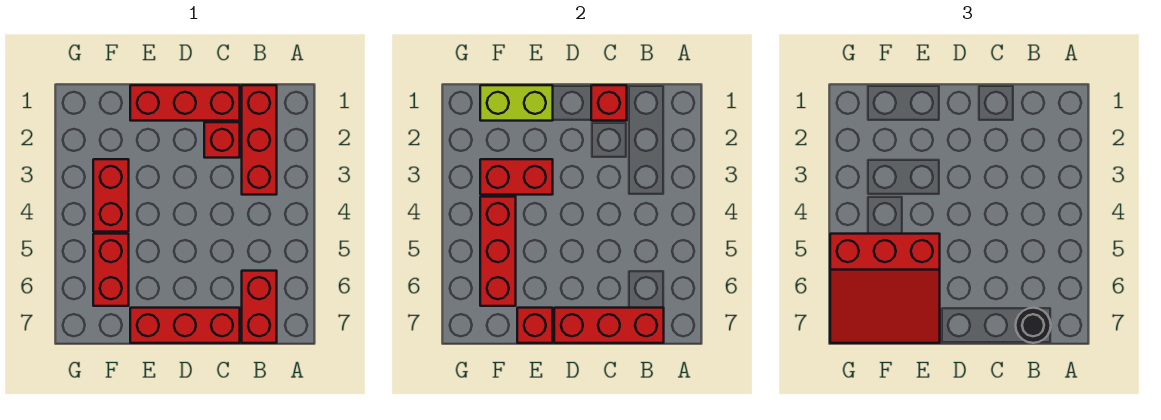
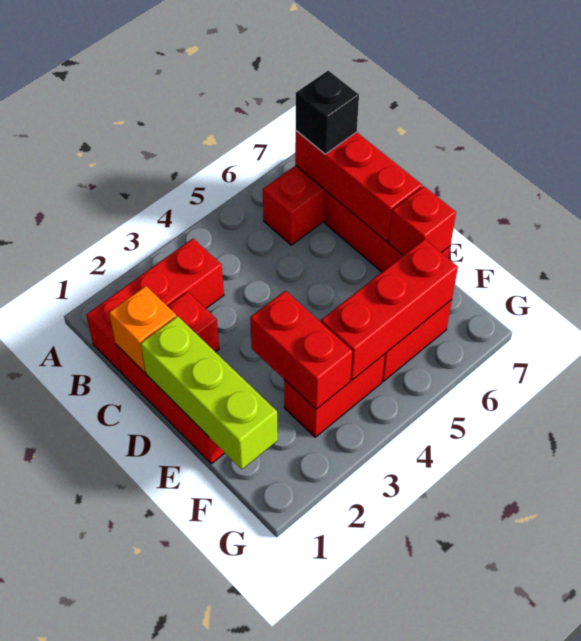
black 1x1 round brick [1016,308,1051,343] -> black 1x1 brick [296,70,359,154]
red 1x1 brick [591,85,627,121] -> orange 1x1 brick [109,286,176,373]
lime 1x2 brick [480,85,553,121] -> lime 1x3 brick [141,316,278,469]
red 3x3 slope [830,234,940,343] -> none

